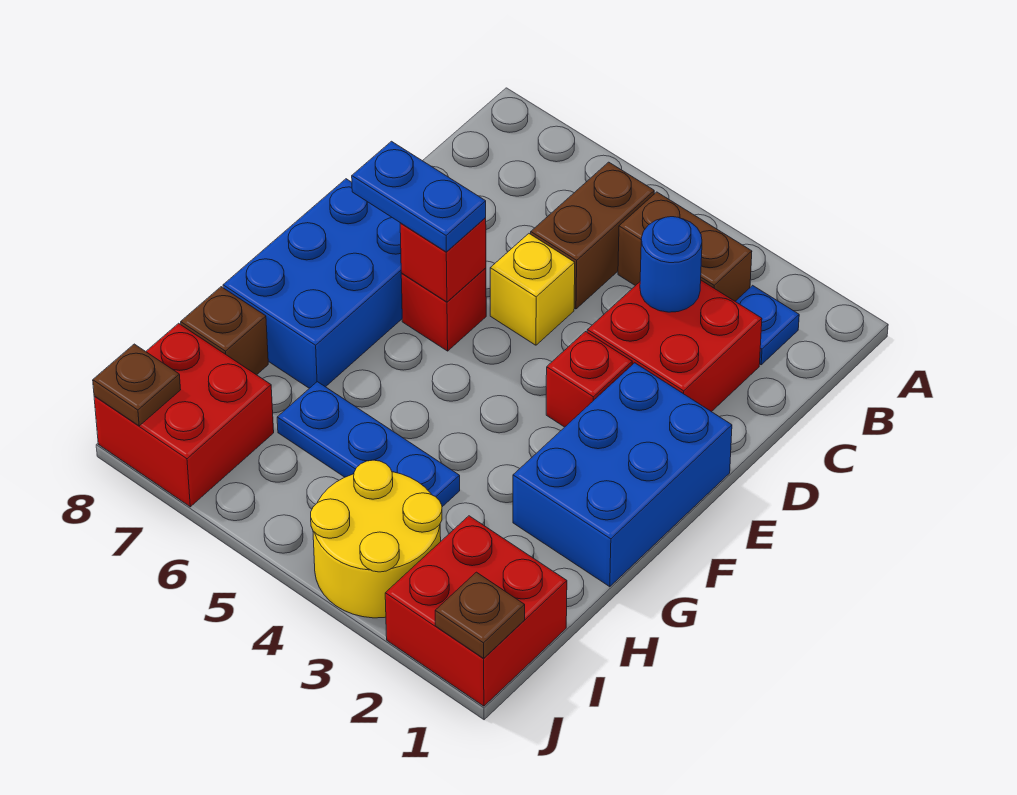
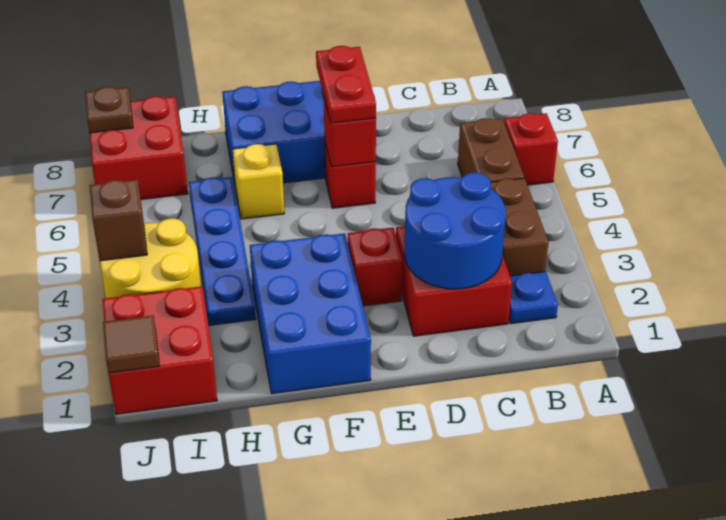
none -> red 1x1 brick [504,113,558,185]
brown 1x2 brick [531,162,654,309] -> brown 1x2 brick turned to [458,118,524,182]
blue 1x1 round brick [640,217,702,312] -> blue 2x2 round brick [404,172,506,289]
yellow 1x1 brick [490,234,575,345] -> yellow 1x1 brick moved to [233,144,284,219]
blue 2x3 brick [513,363,732,587] -> blue 2x3 brick turned to [250,233,371,394]
blue 1x2 plate [352,141,486,252] -> red 1x2 plate [316,46,376,123]
blue 1x3 plate [277,382,460,507] -> blue 1x4 plate [189,177,256,325]
brown 1x1 brick [181,287,268,375] -> brown 1x1 brick moved to [90,179,147,261]
brown 1x1 plate [435,572,525,658] -> brown 1x1 tile [103,316,160,373]

